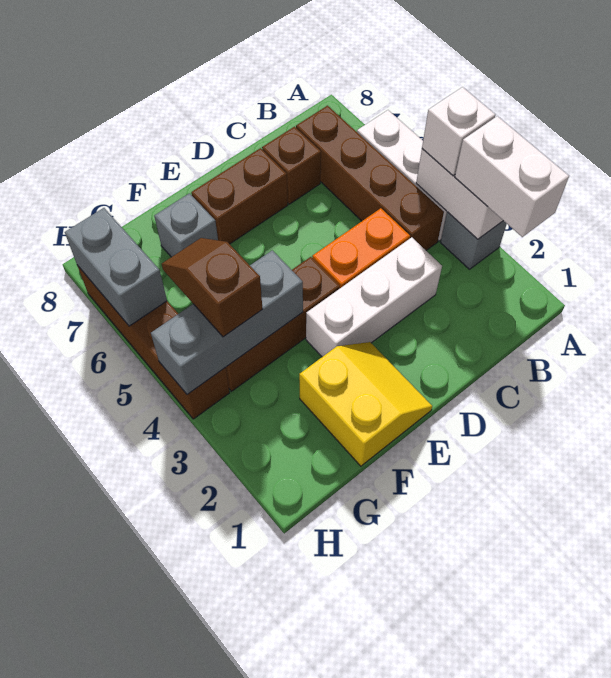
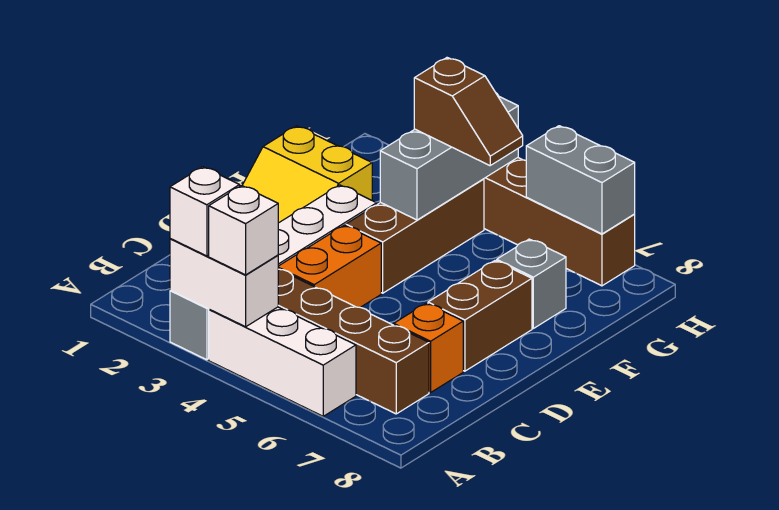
white 1x2 brick [455,116,569,237] -> white 1x1 brick [170,167,240,256]
brown 1x1 brick [262,127,321,204] -> orange 1x1 brick [394,303,463,393]

